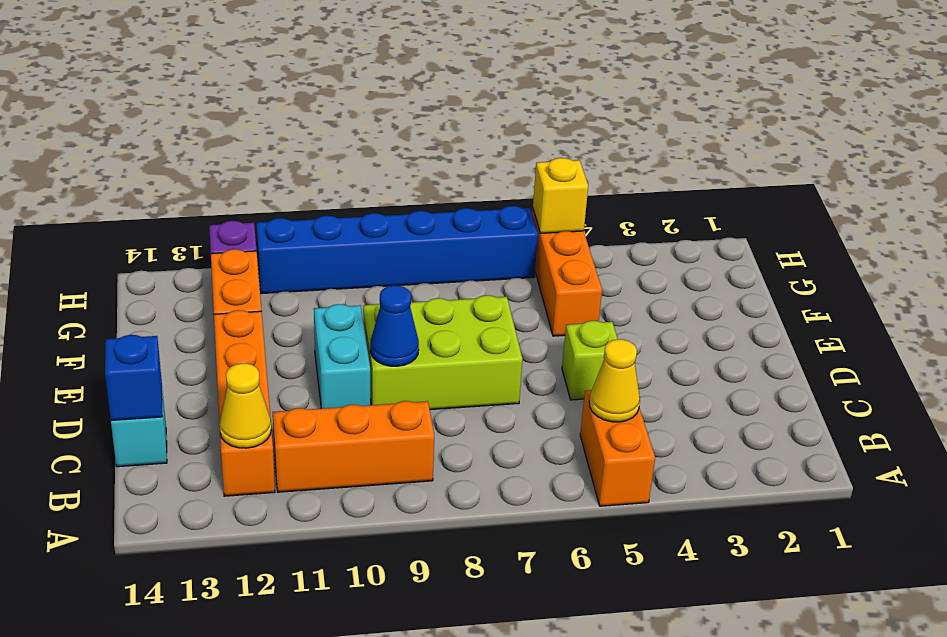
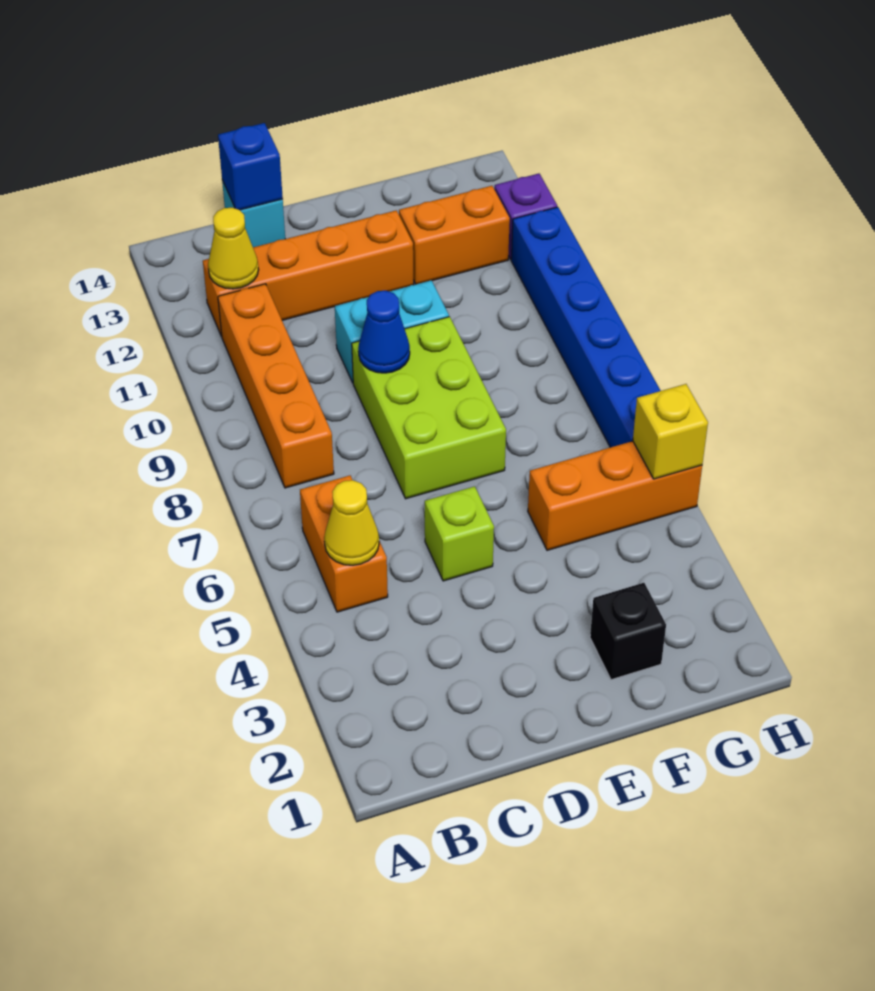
orange 1x2 brick [580,390,655,506] -> orange 1x2 brick turned to [300,476,388,612]
orange 1x3 brick [273,401,434,492] -> orange 1x4 brick [218,284,334,488]
none -> black 1x1 brick [590,583,666,680]

